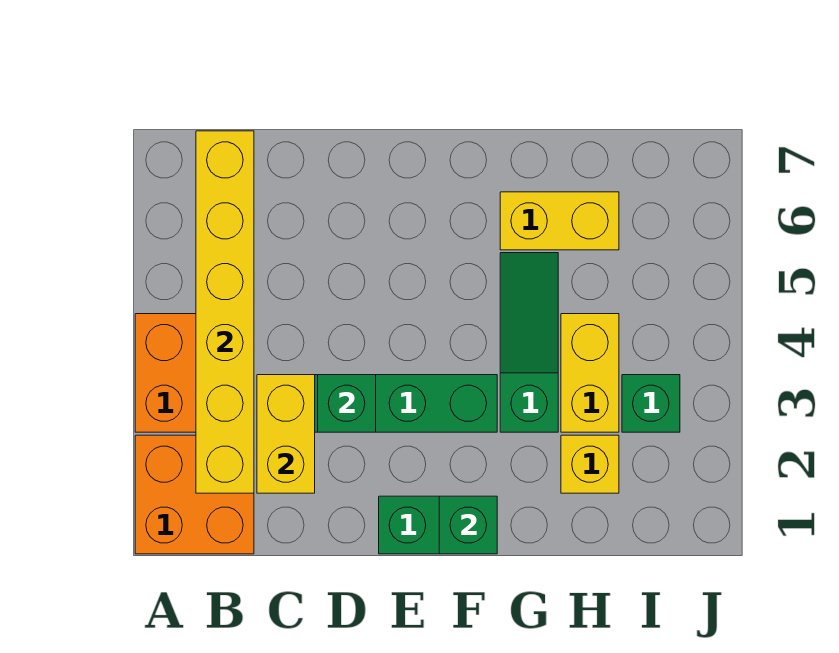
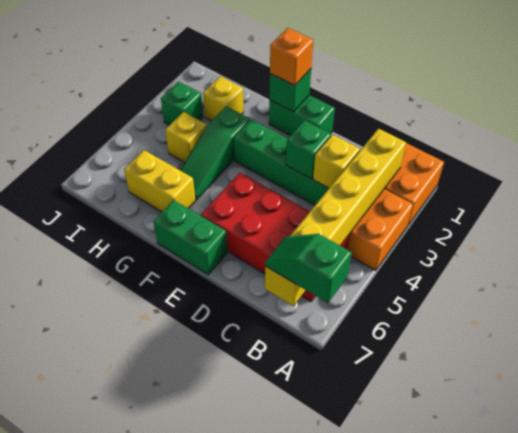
none -> green 1x2 slope [265,234,352,303]
none -> red 2x4 brick [201,173,350,301]
yellow 1x2 brick [257,375,315,493] -> yellow 1x1 brick [313,135,360,188]
none -> green 1x2 brick [153,200,227,275]
none -> orange 1x1 brick [270,28,313,86]
yellow 1x2 brick [561,314,619,432] -> yellow 1x1 brick [165,112,207,163]

